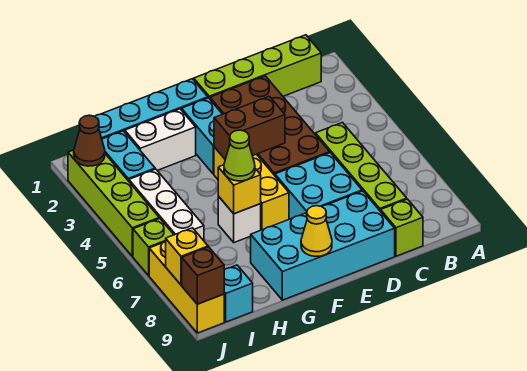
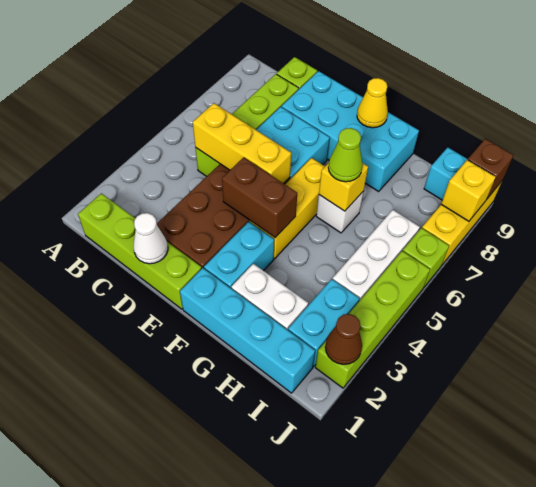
none -> yellow 1x3 brick [193,103,291,183]
none -> white 1x1 cone [134,213,168,264]

